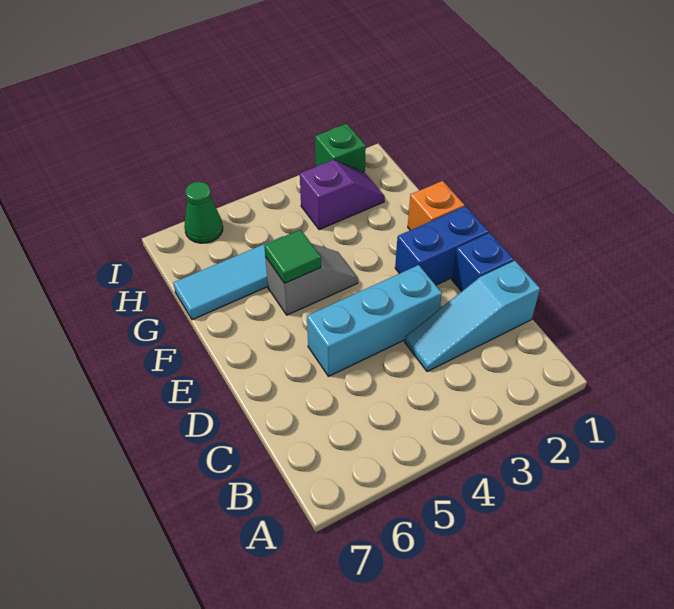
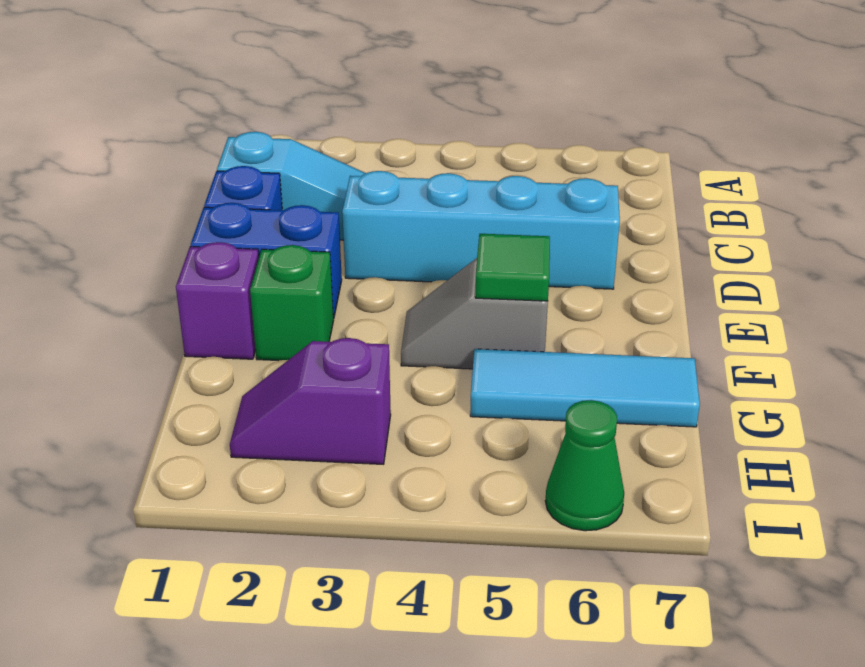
cyan 1x3 brick [307,265,442,376] -> cyan 1x4 brick [342,171,620,289]
orange 1x1 brick [408,181,464,230] -> purple 1x1 brick [176,242,259,359]
green 1x1 brick [315,124,366,173] -> green 1x1 brick moved to [250,245,333,361]

